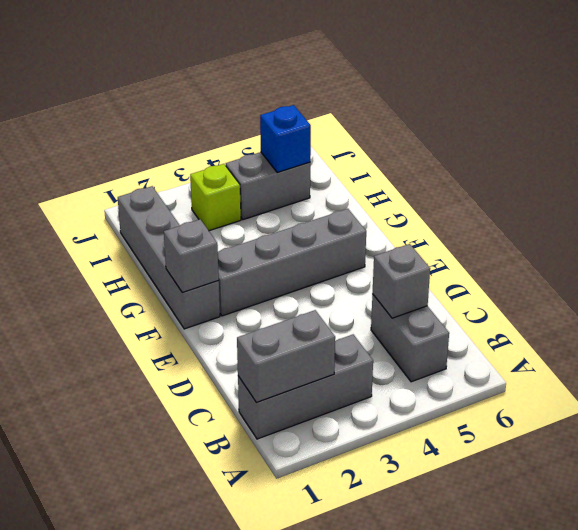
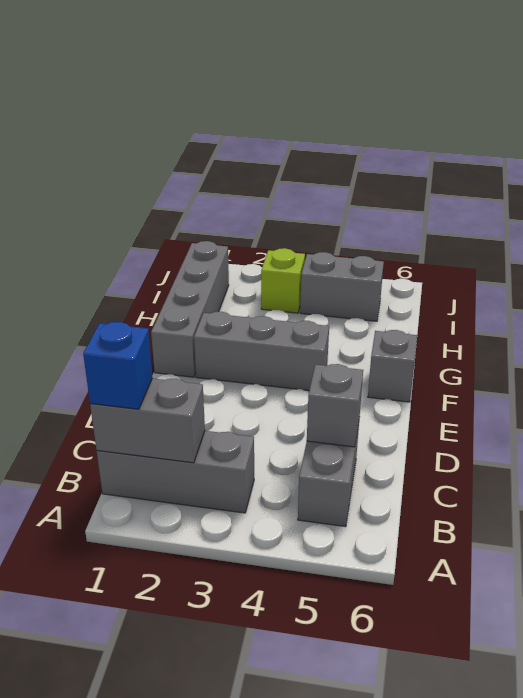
grey 1x1 brick [164,219,219,293] -> grey 1x1 brick moved to [368,330,417,402]
grey 1x4 brick [218,209,366,316] -> grey 1x3 brick [194,312,329,391]
blue 1x1 brick [260,105,311,173] -> blue 1x1 brick moved to [83,322,152,409]

